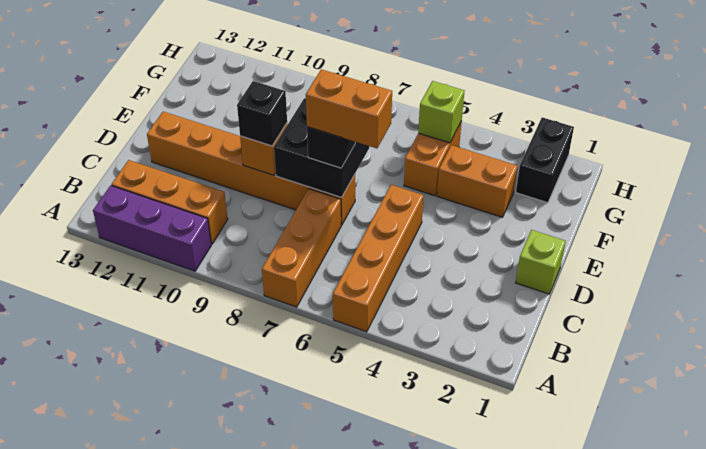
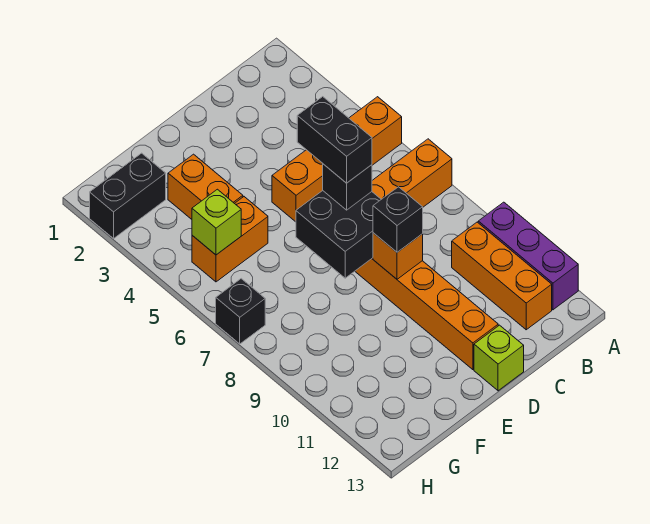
lime 1x1 brick [516,230,566,294] -> lime 1x1 brick moved to [474,325,524,391]
orange 1x2 brick [306,69,392,148] -> black 1x2 brick [297,97,372,183]
none -> black 1x1 brick [216,279,265,344]

